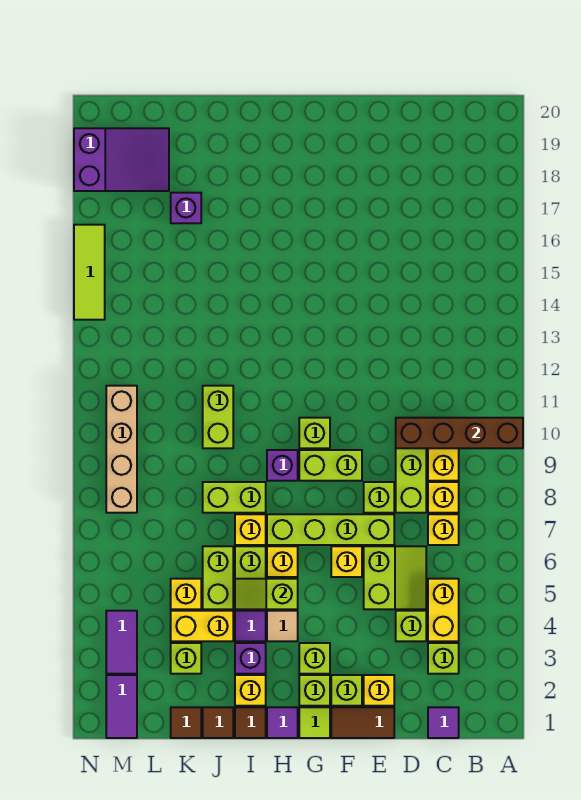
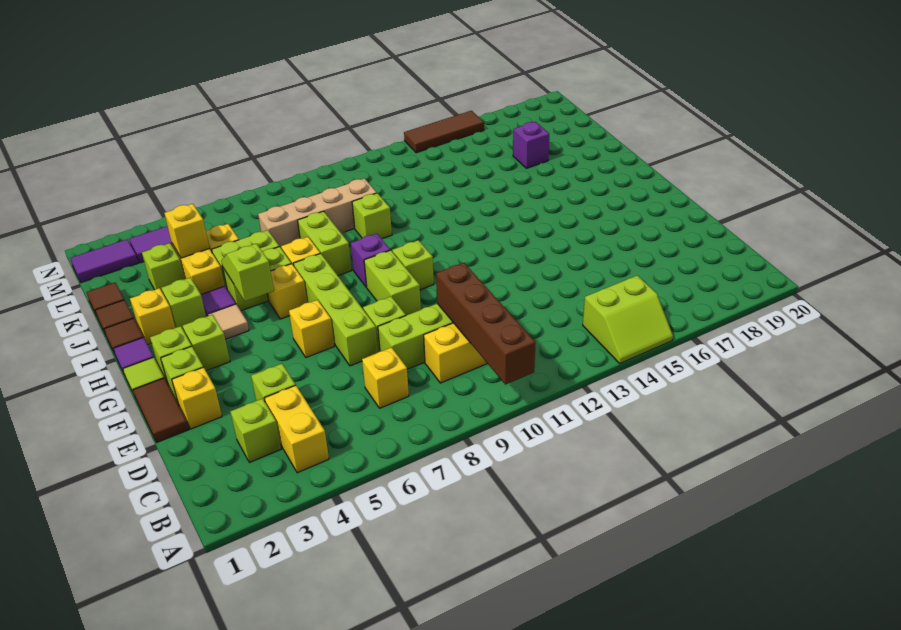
purple 1x1 tile [428,707,459,738] -> none
yellow 1x2 brick [428,579,459,641] -> yellow 1x2 brick turned to [265,385,329,473]
yellow 1x1 brick [428,482,459,513] -> yellow 1x1 brick moved to [165,204,209,258]
lime 2x2 slope [364,546,426,609] -> lime 2x2 slope moved to [583,275,673,363]
purple 1x1 brick [235,643,266,674] -> lime 1x1 brick [162,278,206,331]
lime 1x2 brick [203,386,233,448] -> lime 1x1 brick [352,193,392,239]
purple 2x3 slope [74,128,169,191] -> none
tan 1x4 brick [106,386,137,513] -> tan 1x4 brick moved to [258,178,377,249]
lime 1x3 tile [74,225,105,320] -> brown 1x3 tile [404,111,484,153]

